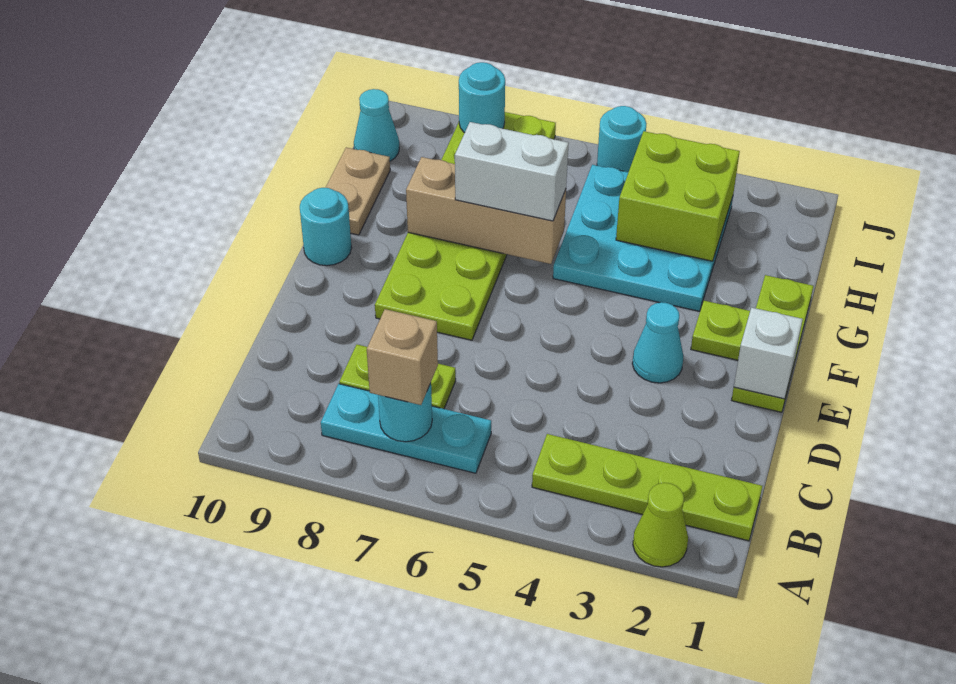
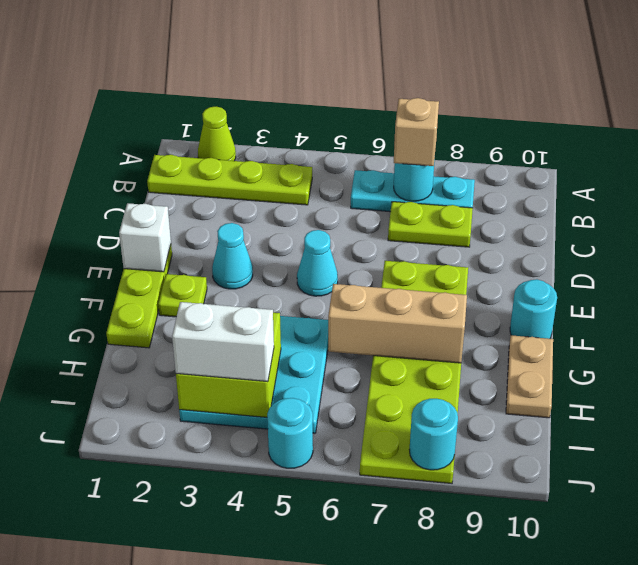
white 1x2 brick [455,122,569,221] -> white 1x2 brick moved to [172,302,274,382]
cyan 1x1 cone [354,89,399,161] -> cyan 1x1 cone moved to [297,230,338,296]

